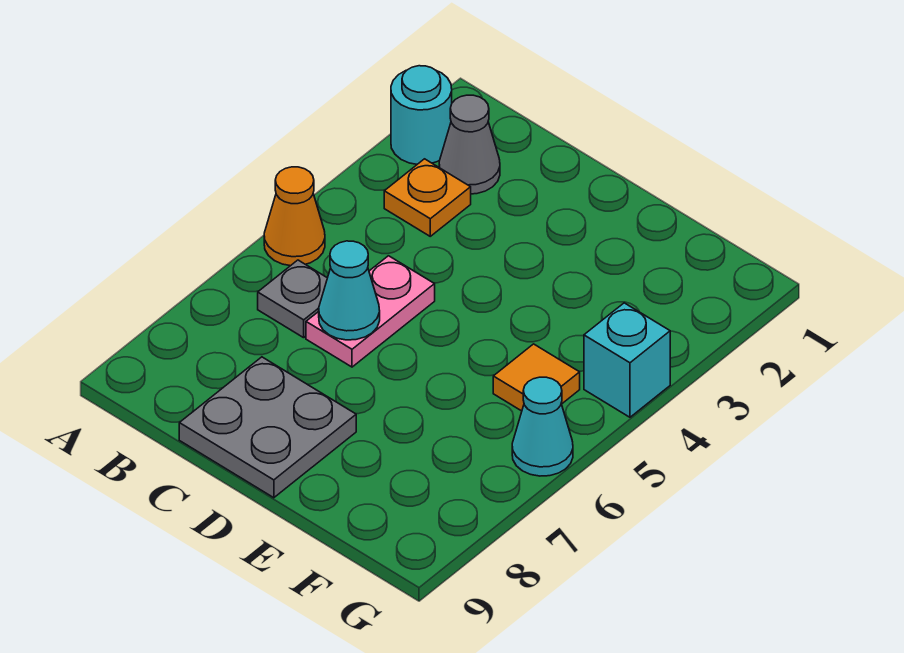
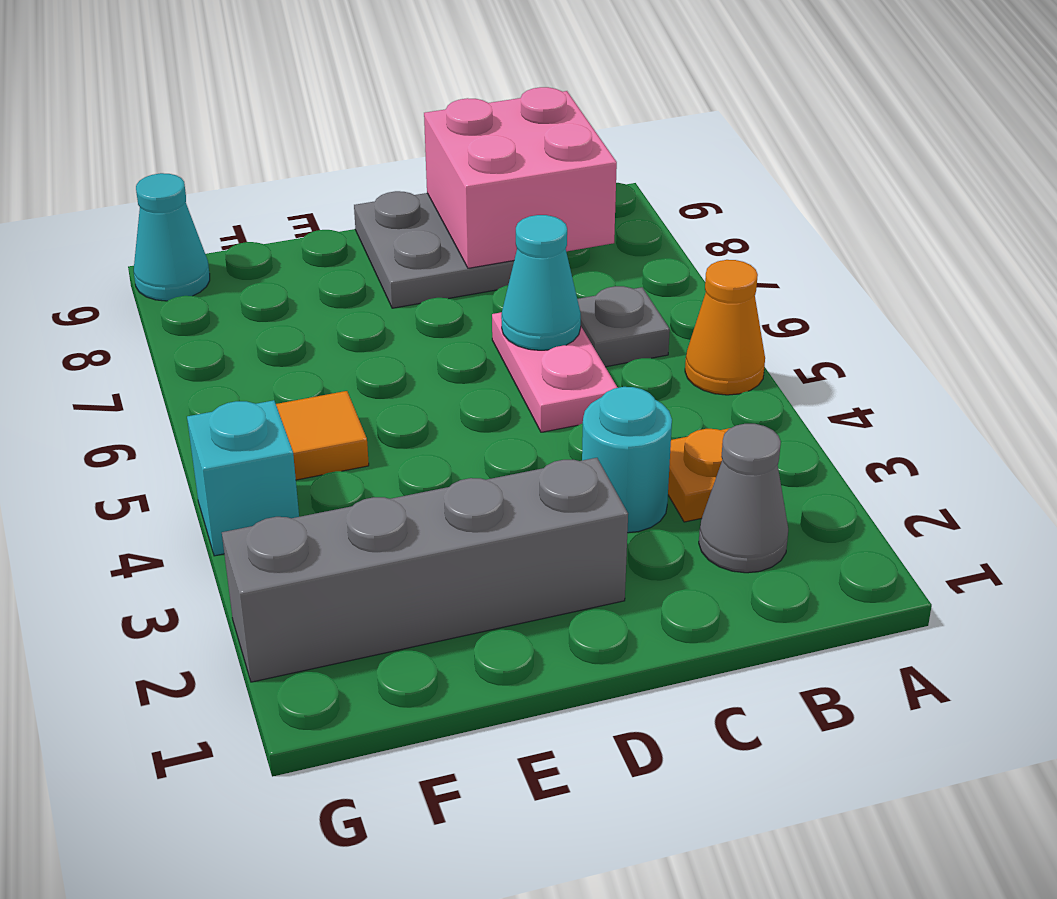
cyan 1x1 round brick [391,66,452,164] -> cyan 1x1 round brick moved to [582,387,672,533]
none -> pink 2x2 brick [424,87,617,268]
none -> grey 1x4 brick [222,458,628,682]
cyan 1x1 cone [512,377,573,476] -> cyan 1x1 cone moved to [134,173,210,301]

